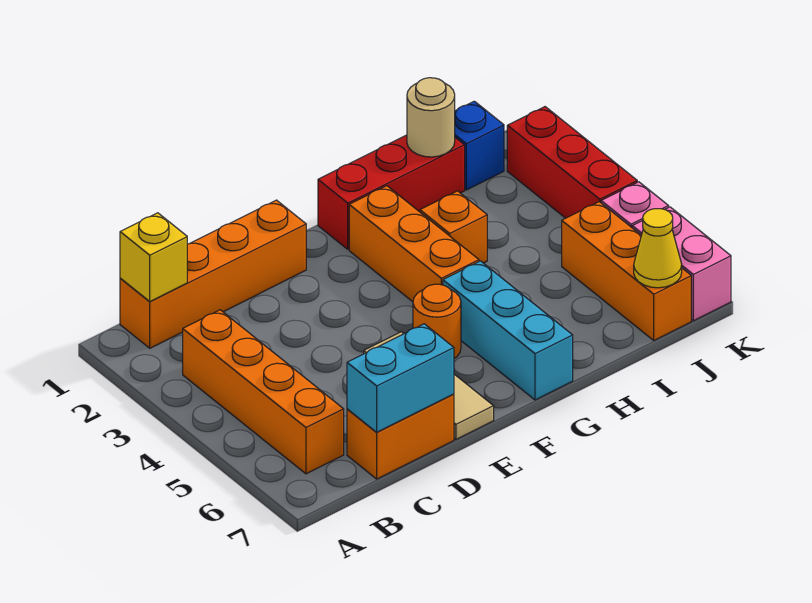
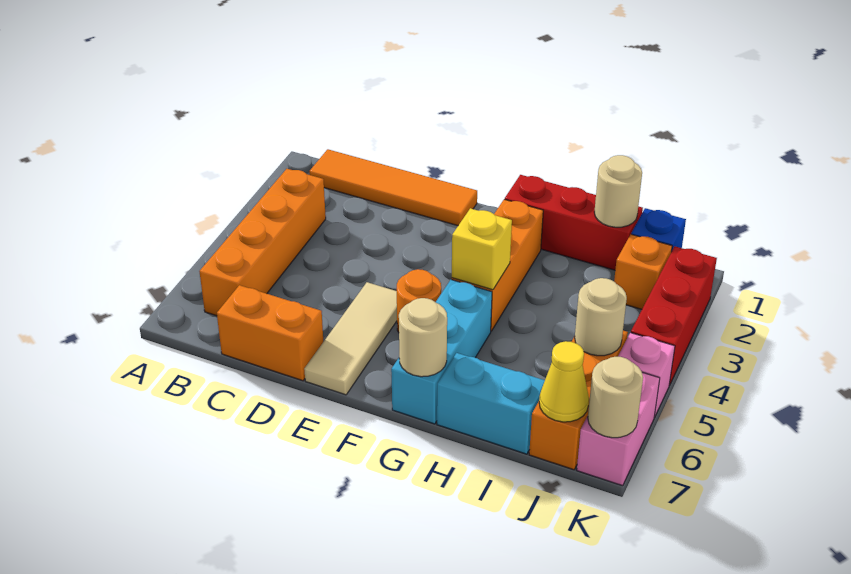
orange 1x4 brick [120,200,306,348] -> orange 1x4 tile [309,149,477,226]
yellow 1x1 brick [120,213,187,302] -> yellow 1x1 brick moved to [452,208,512,290]
cyan 1x2 brick [347,324,454,432] -> cyan 1x2 brick moved to [437,353,545,454]
none -> tan 1x1 round brick [399,298,447,377]
orange 1x1 brick [420,191,487,263] -> orange 1x1 brick moved to [614,234,672,309]
none -> tan 1x1 round brick [575,278,627,356]
none -> tan 1x1 round brick [588,357,643,438]

